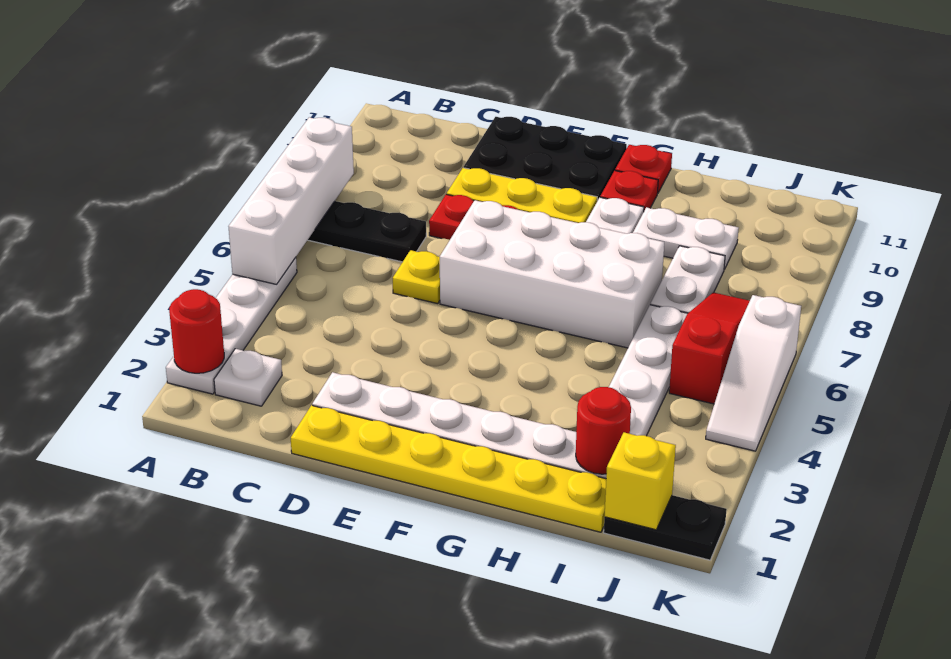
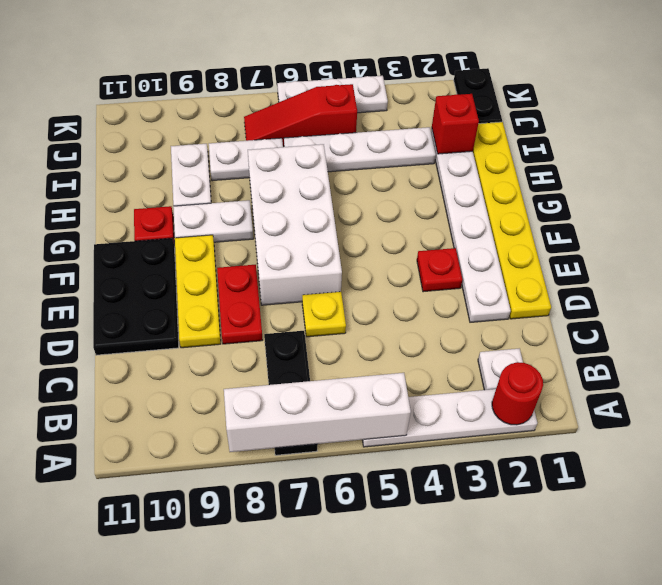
red 1x1 plate [615,145,672,193] -> red 1x1 plate moved to [417,248,462,292]
red 1x1 round brick [576,387,631,474] -> red 1x1 brick [432,94,479,154]
yellow 1x1 brick [605,432,676,530] -> none
white 1x3 slope [706,295,801,451] -> white 1x3 plate [277,76,388,113]

